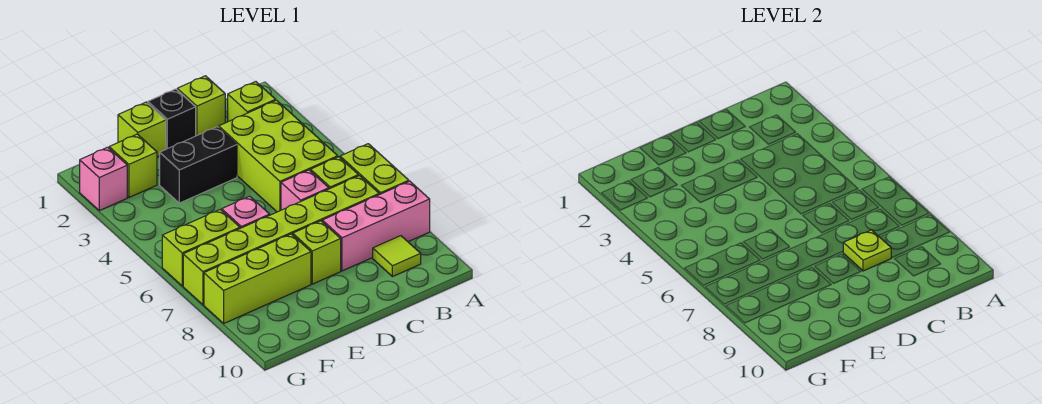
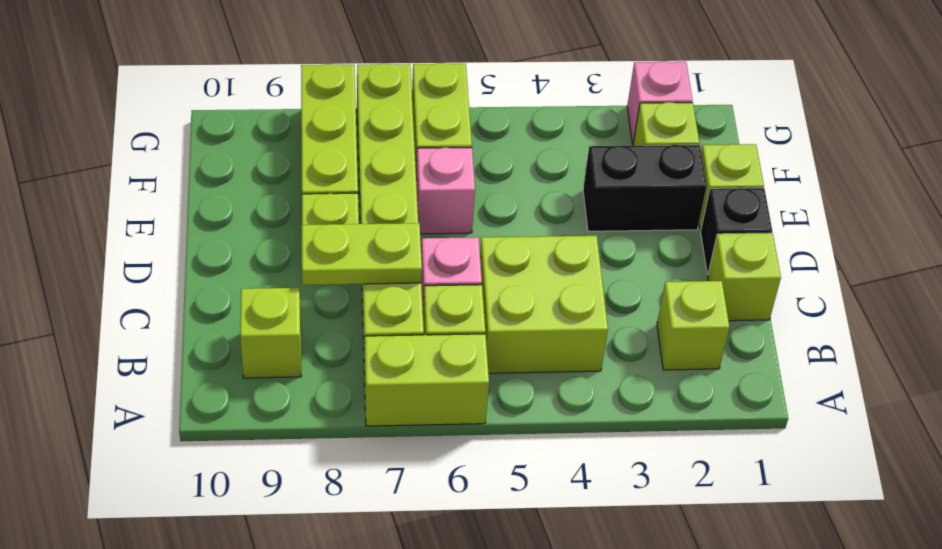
pink 1x3 brick [322,181,430,271] -> none
lime 2x3 brick [219,100,338,212] -> lime 2x2 brick [480,236,608,373]
lime 1x1 tile [373,236,421,277] -> lime 1x1 brick [240,288,301,378]
lime 1x1 plate [843,230,891,271] -> lime 1x2 plate [302,223,422,285]
black 1x2 brick [160,127,237,203] -> black 1x2 brick turned to [583,145,707,231]

